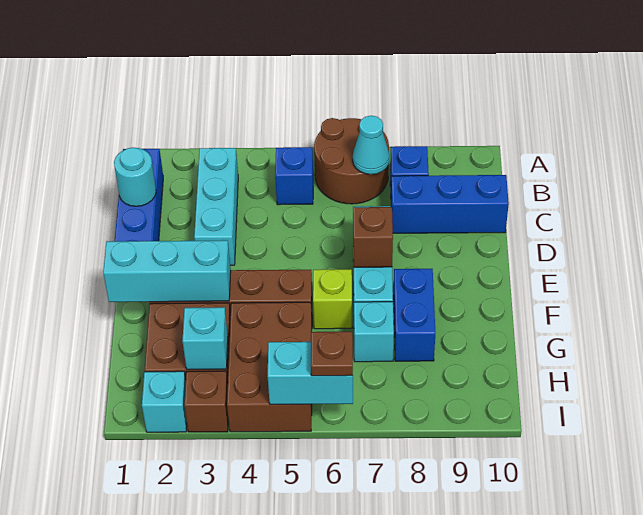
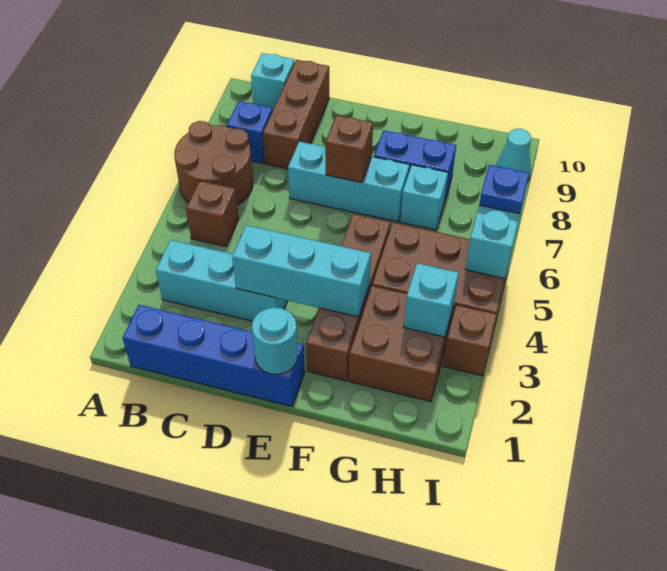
blue 1x1 brick [275,147,313,205] -> brown 1x1 brick [186,181,239,247]
cyan 1x1 cone [353,116,389,174] -> cyan 1x1 cone moved to [495,129,531,180]
cyan 1x1 round brick [114,147,156,206] -> cyan 1x1 round brick moved to [252,307,298,374]
blue 1x3 brick [391,175,509,233] -> brown 1x3 brick [263,60,329,169]
cyan 1x3 brick [103,240,231,302] -> cyan 1x3 brick turned to [232,225,371,317]
lime 1x1 brick [313,269,352,329] -> none
cyan 1x1 brick [142,371,187,432] -> cyan 1x1 brick moved to [251,53,295,110]
brown 1x1 plate [311,332,353,376] -> blue 1x1 plate [479,165,529,214]

